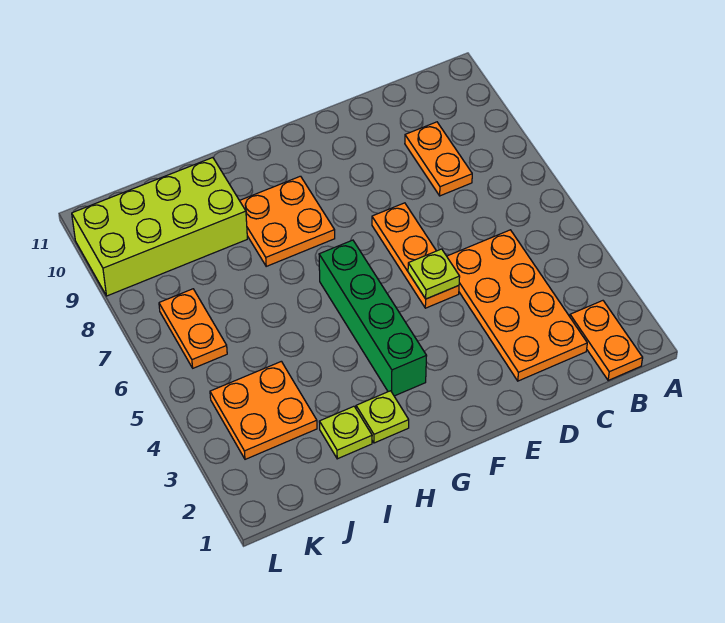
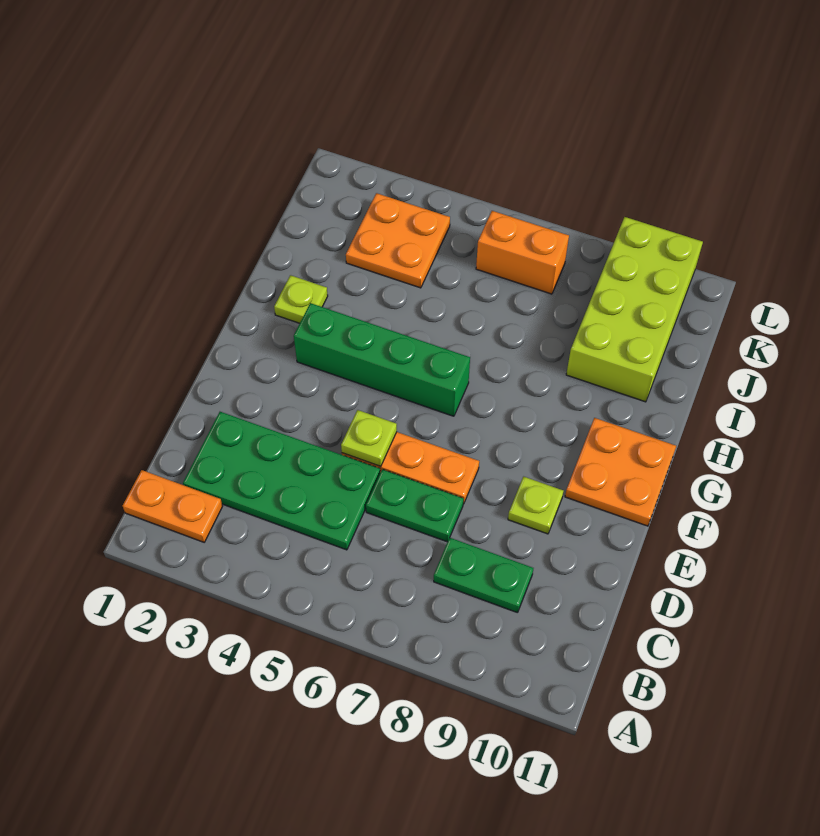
orange 2x4 plate [447,230,587,381] -> green 2x4 plate [183,412,380,550]
orange 1x2 plate [405,122,472,196] -> green 1x2 plate [434,538,533,613]
none -> green 1x2 plate [366,469,464,542]
orange 2x2 plate [240,176,335,266] -> orange 2x2 plate moved to [565,418,676,526]
lime 1x1 plate [319,406,372,459] -> lime 1x1 plate moved to [508,477,563,534]
orange 1x2 plate [159,289,227,368] -> orange 1x2 brick [476,211,569,294]

